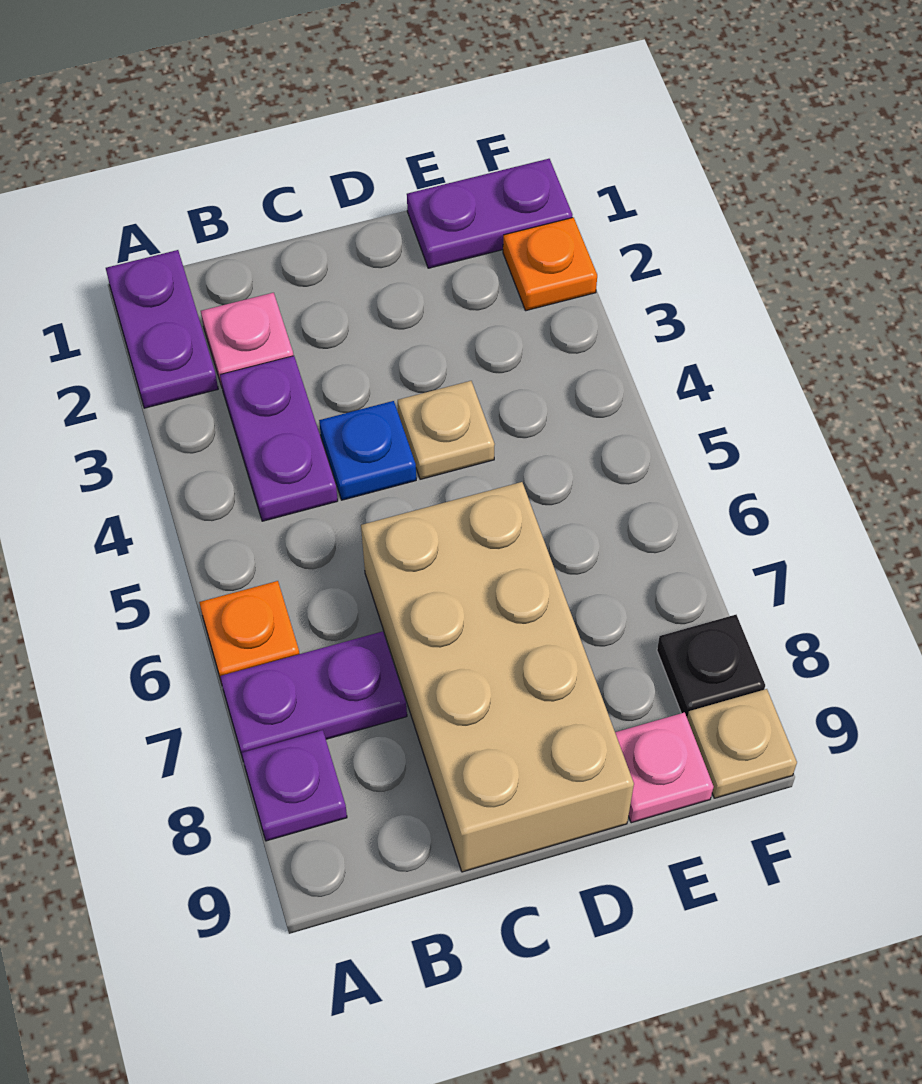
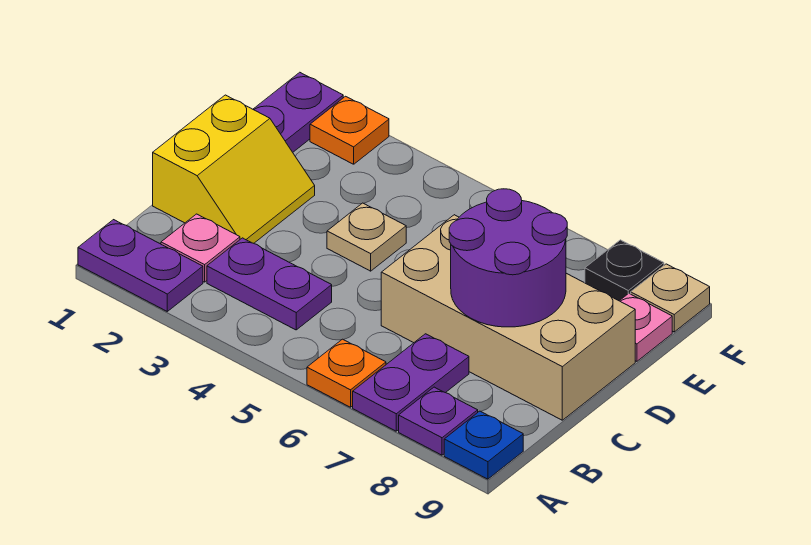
none -> yellow 2x2 slope [153,95,315,243]
blue 1x1 plate [319,401,416,500] -> blue 1x1 plate moved to [444,411,523,479]
none -> purple 2x2 round brick [449,189,567,327]

